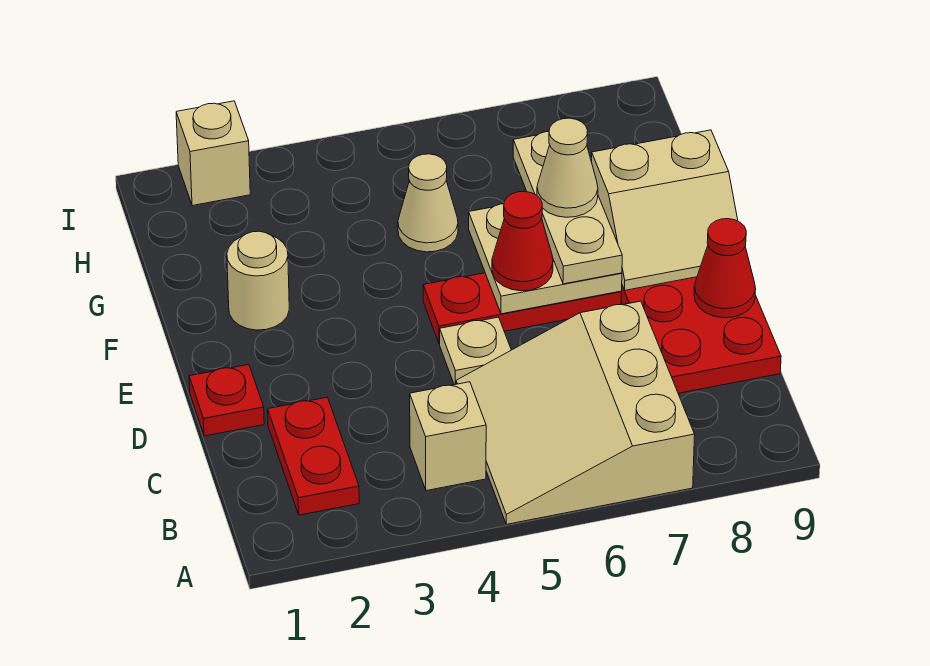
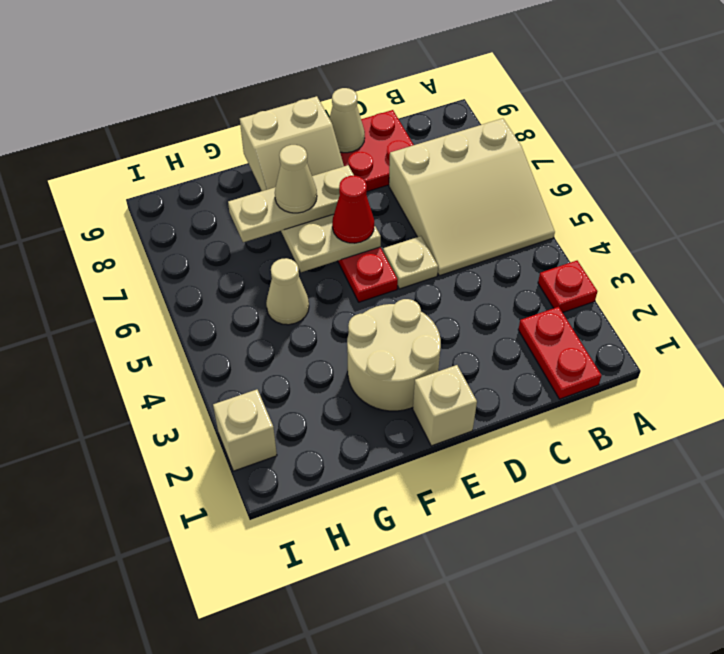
red 1x2 plate [268,397,359,515] -> red 1x2 plate turned to [518,307,601,399]
tan 1x1 brick [410,382,486,491] -> tan 1x1 brick moved to [413,365,477,446]
red 1x1 plate [189,365,264,436] -> red 1x1 plate moved to [538,261,597,313]
red 1x1 cone [694,219,756,318] -> tan 1x1 cone [329,88,365,153]
tan 2x2 slope [592,130,738,290] -> tan 2x2 slope turned to [240,96,344,191]
tan 1x1 round brick [227,231,289,330] -> tan 2x2 round brick [347,299,441,411]

